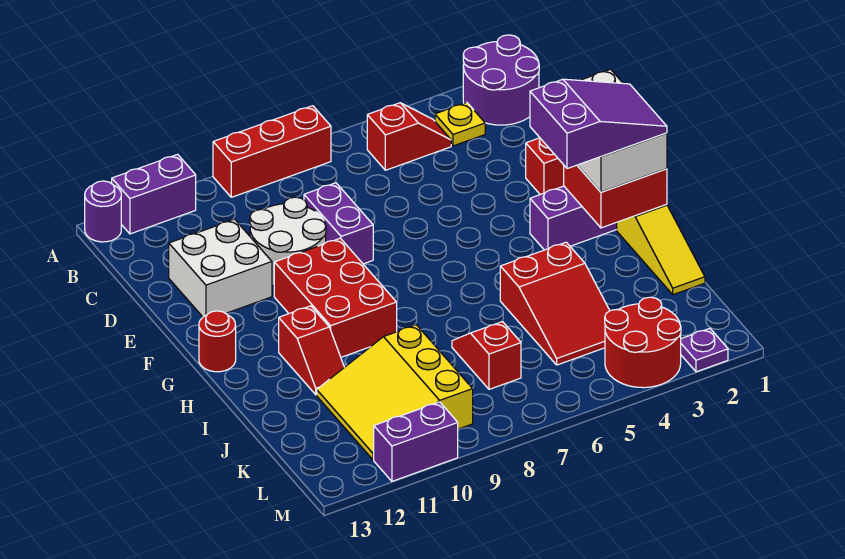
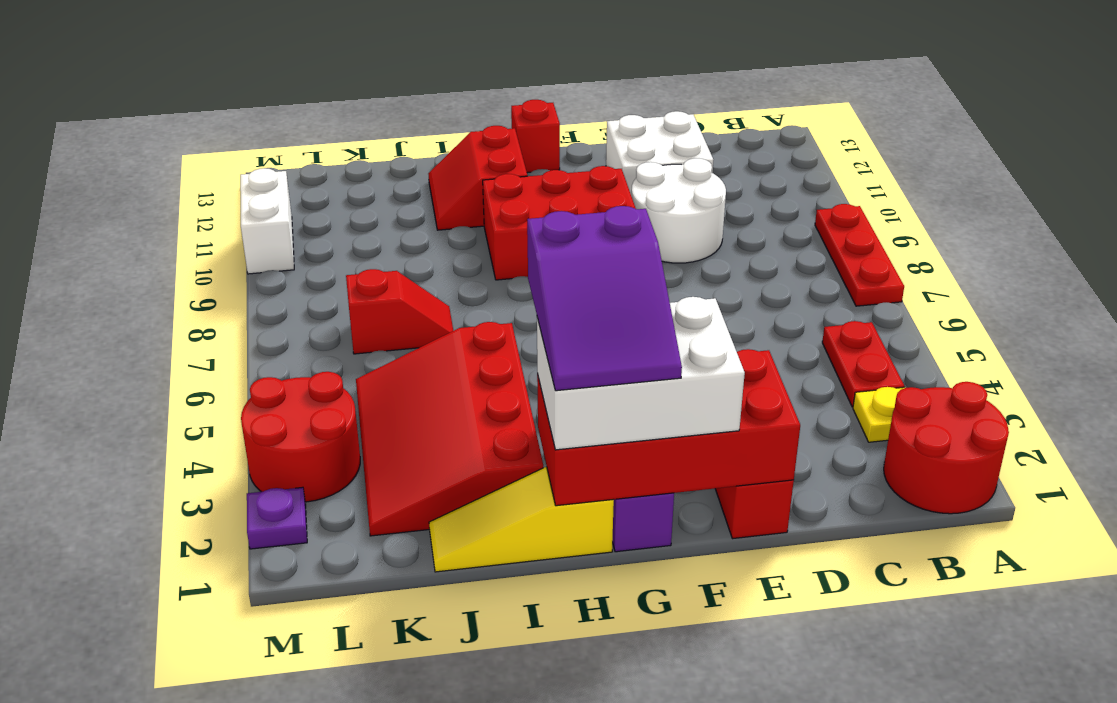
purple 2x2 round brick [463,35,539,125] -> red 2x2 round brick [884,382,1009,514]
red 1x3 brick [213,106,331,197] -> red 1x3 plate [815,204,904,306]
purple 1x2 brick [112,154,196,234] -> none
purple 1x1 round brick [85,181,121,242] -> none
red 1x2 slope [367,103,451,170] -> red 1x2 plate [822,321,904,407]
purple 1x2 brick [304,183,373,264] -> none
red 2x2 brick [564,165,667,228] -> red 2x4 brick [537,349,800,506]
red 1x1 round brick [199,311,236,372] -> red 1x1 brick [511,100,560,173]
red 1x2 slope [279,306,344,395] -> red 2x2 slope [428,126,527,230]
red 2x3 slope [500,242,610,365] -> red 3x4 slope [356,322,543,536]
yellow 3x3 slope [317,325,473,460] -> none
purple 1x2 brick [374,402,458,481] -> white 1x2 brick [240,168,294,274]

